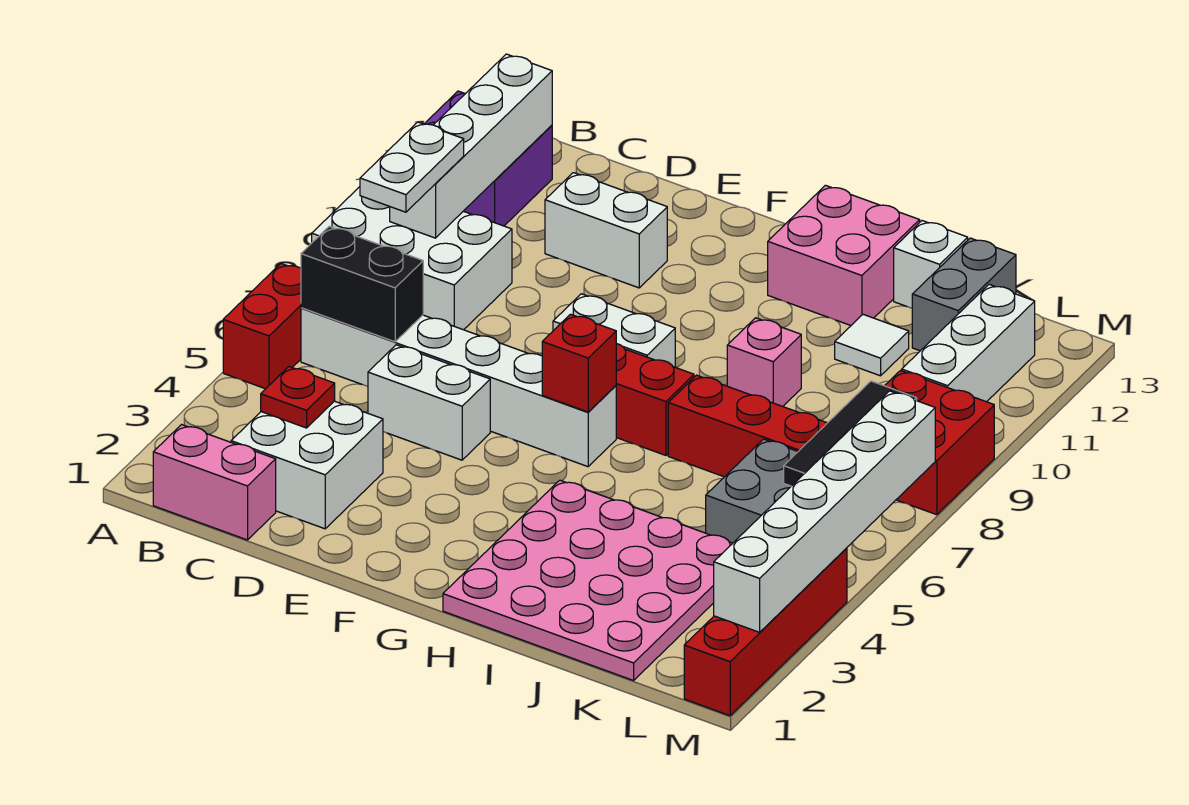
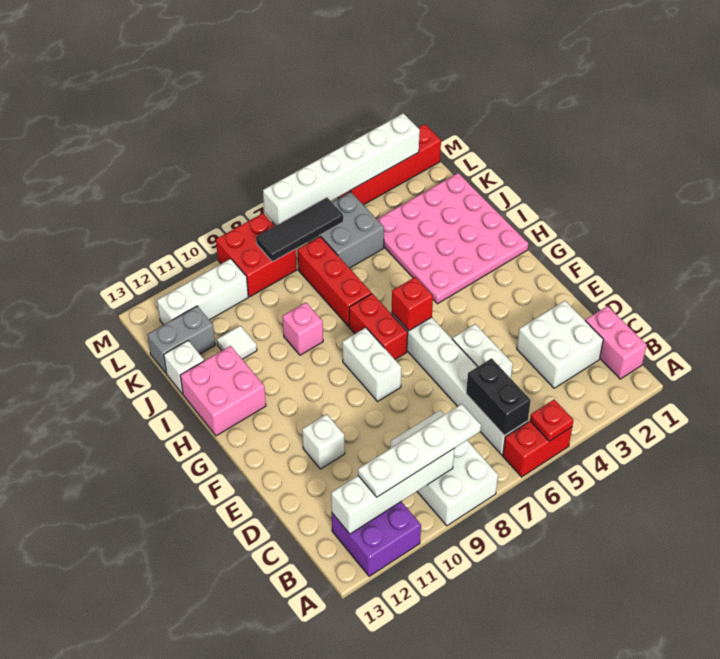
white 1x2 plate [360,122,464,212] -> white 1x4 plate [358,404,481,497]
red 1x1 plate [261,367,335,428] -> red 1x1 plate moved to [530,400,574,441]
white 1x2 brick [545,173,667,288] -> white 1x1 brick [302,414,345,469]

